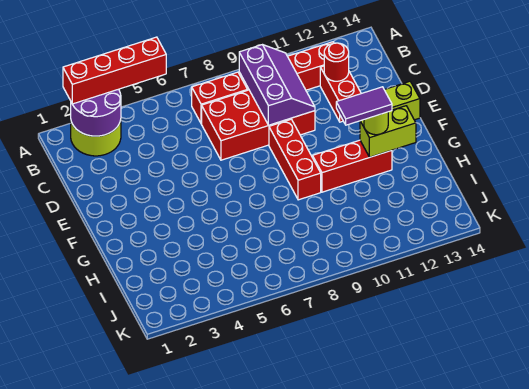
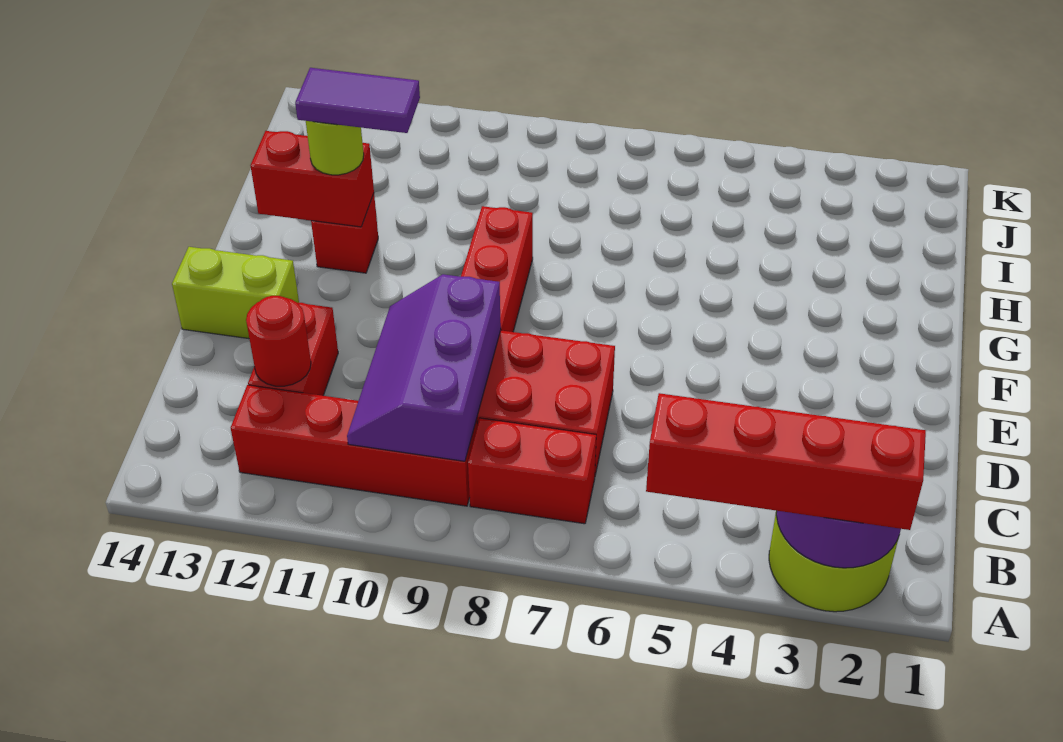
red 1x3 brick [312,140,392,192] -> red 1x1 brick [311,194,378,273]
lime 1x2 brick [360,106,416,157] -> red 1x2 brick [251,131,374,227]

